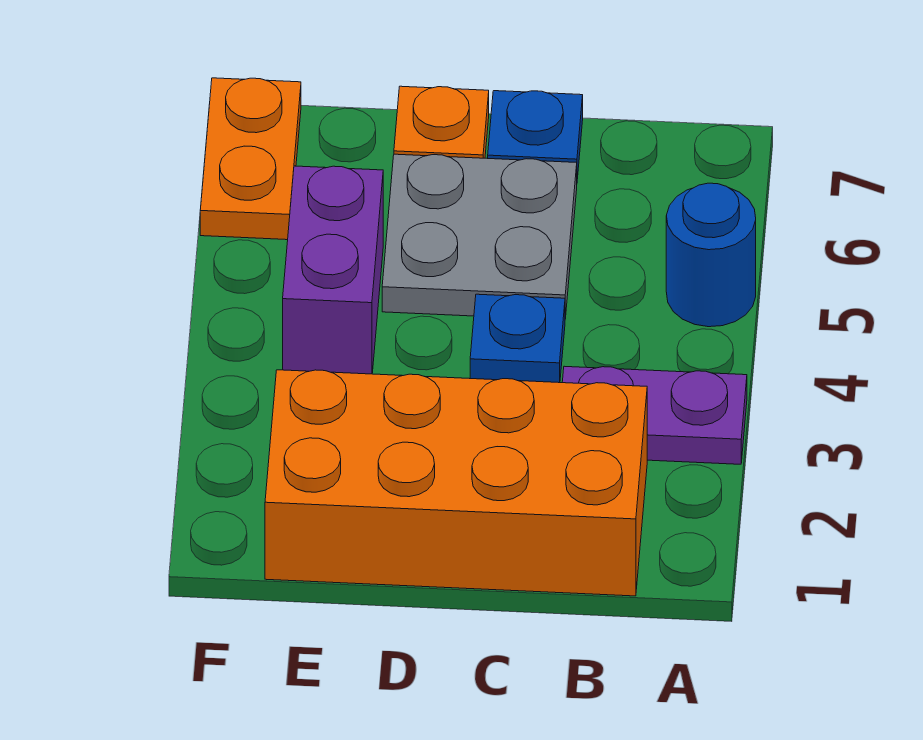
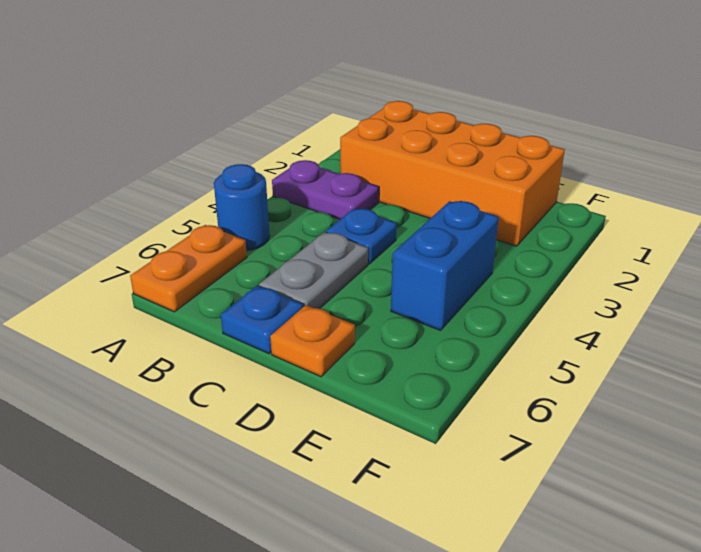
grey 2x2 plate [382,154,577,319] -> grey 1x2 plate [259,232,368,309]
purple 1x2 brick [283,166,383,374] -> blue 1x2 brick [391,201,499,330]
orange 1x2 plate [200,78,301,240] -> orange 1x2 plate moved to [130,225,247,312]

